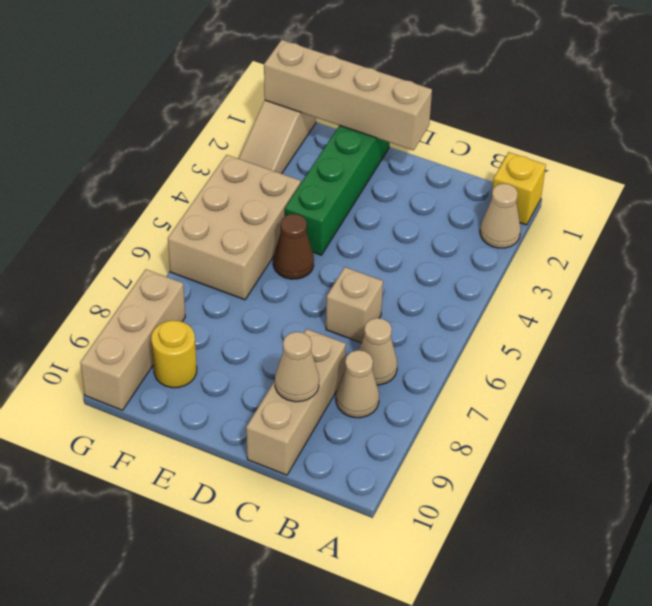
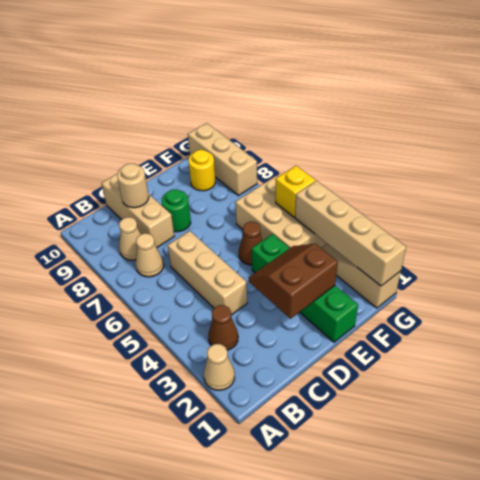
yellow 1x1 brick [491,152,546,225] -> yellow 1x1 brick moved to [275,166,315,217]
none -> brown 1x1 cone [208,305,238,350]
tan 1x1 brick [326,267,383,343] -> tan 1x3 brick [168,231,247,315]
tan 1x1 cone [275,332,319,402] -> tan 1x1 round brick [117,164,149,208]
tan 1x4 brick [264,40,432,150] -> tan 1x4 brick turned to [295,181,406,286]
none -> brown 2x2 slope [249,244,338,319]
none -> green 1x1 round brick [161,189,191,232]

